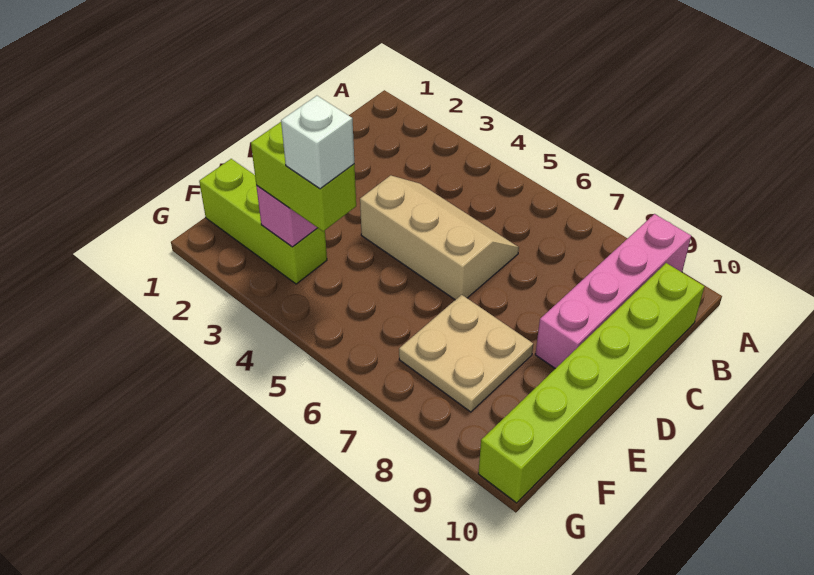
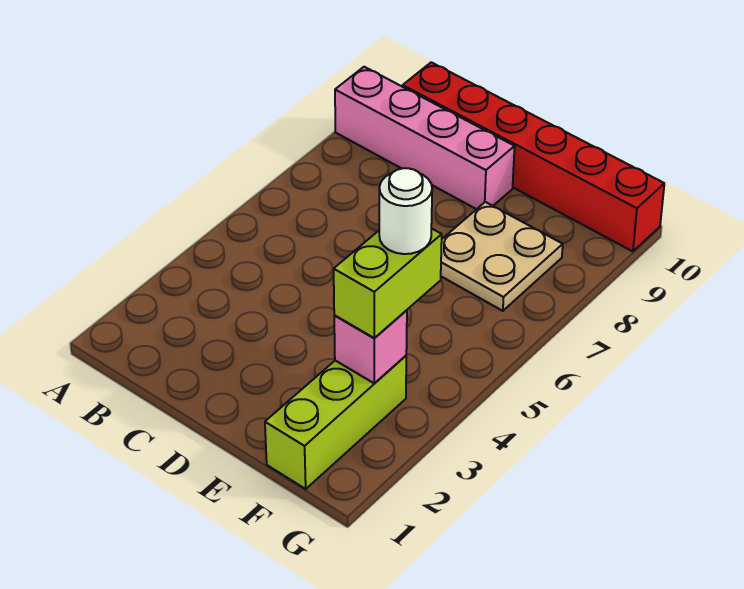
lime 1x6 brick [478,263,704,503] -> red 1x6 brick [403,62,664,251]
tan 2x3 slope [360,175,519,300] -> none
white 1x1 brick [281,96,354,189] -> white 1x1 round brick [379,168,432,254]

